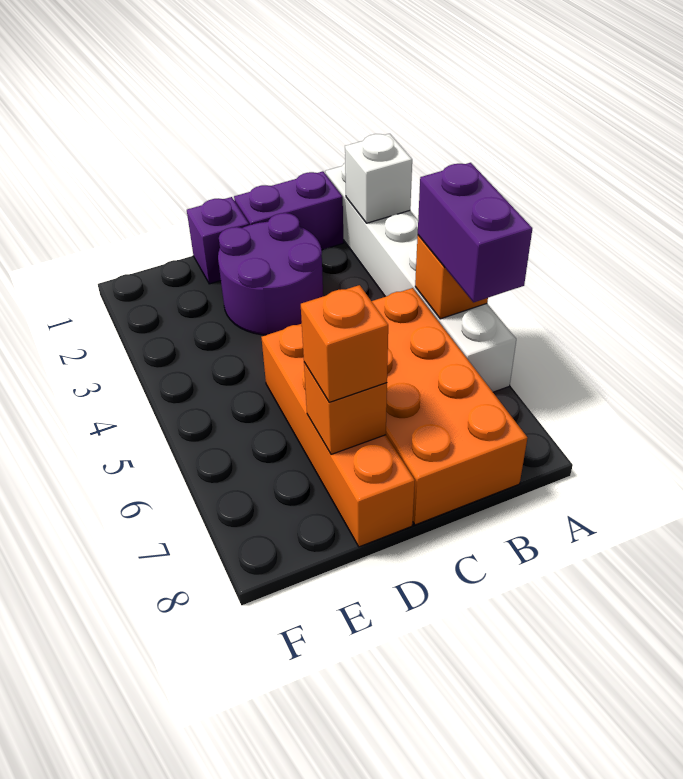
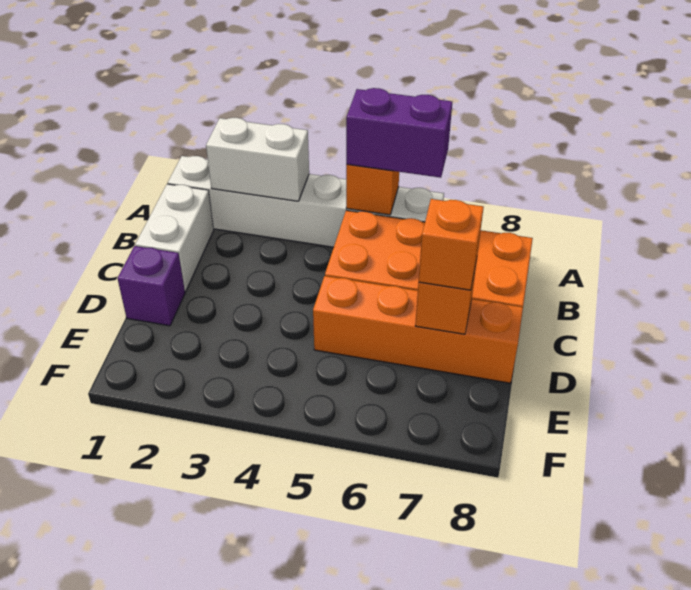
white 1x1 brick [345,134,412,223] -> white 1x2 brick [206,118,309,201]
purple 1x2 brick [234,171,343,250] -> white 1x2 brick [135,184,214,292]
purple 2x2 round brick [218,213,323,335] -> none

